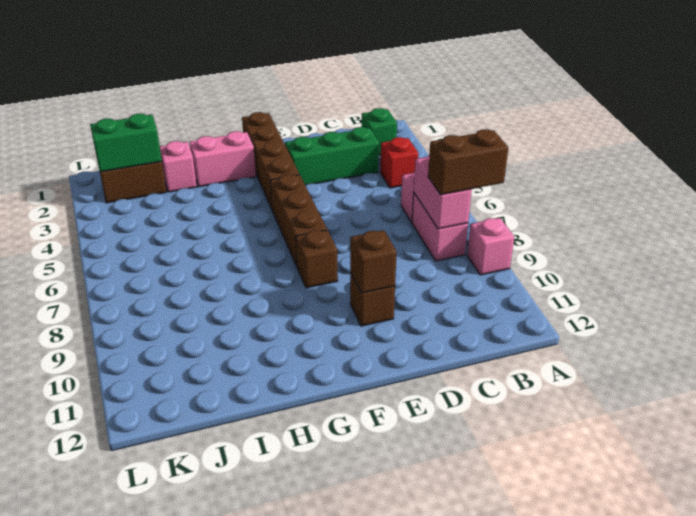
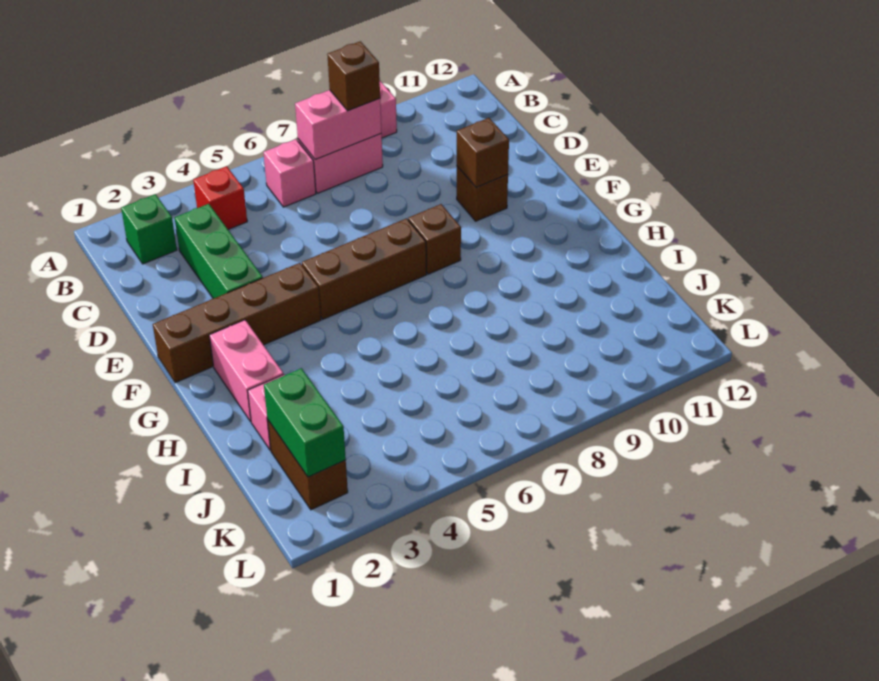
brown 1x2 brick [428,130,508,195] -> brown 1x1 brick [327,41,380,111]

